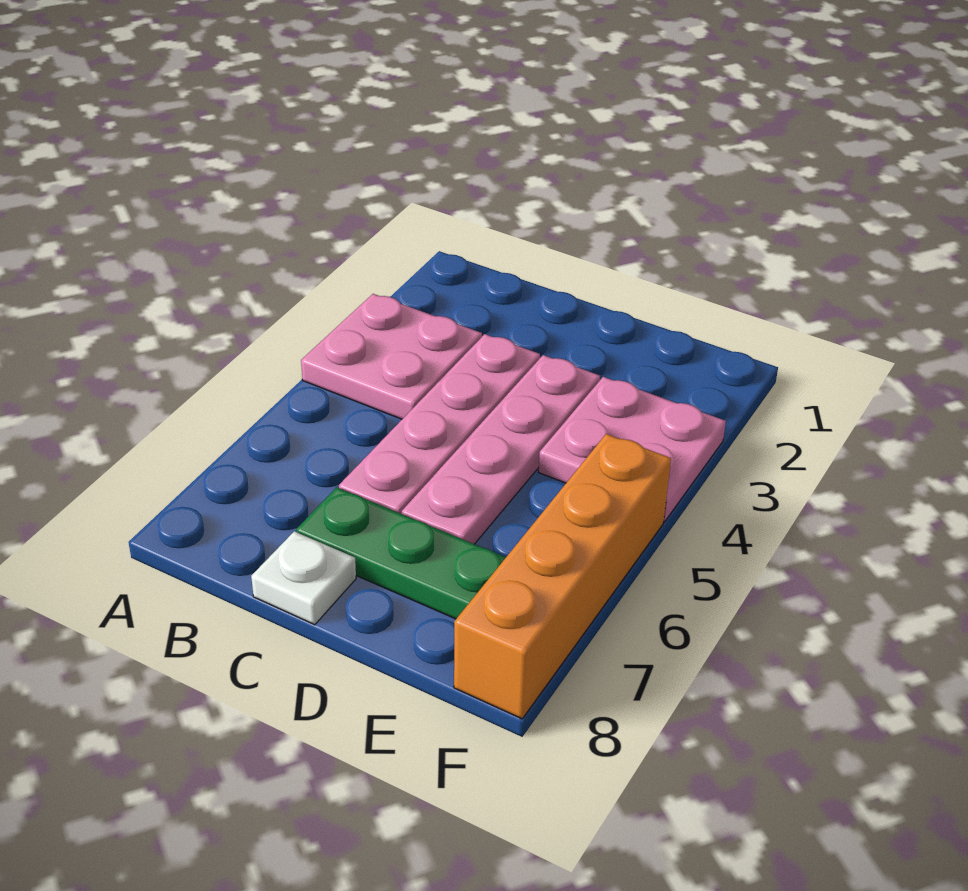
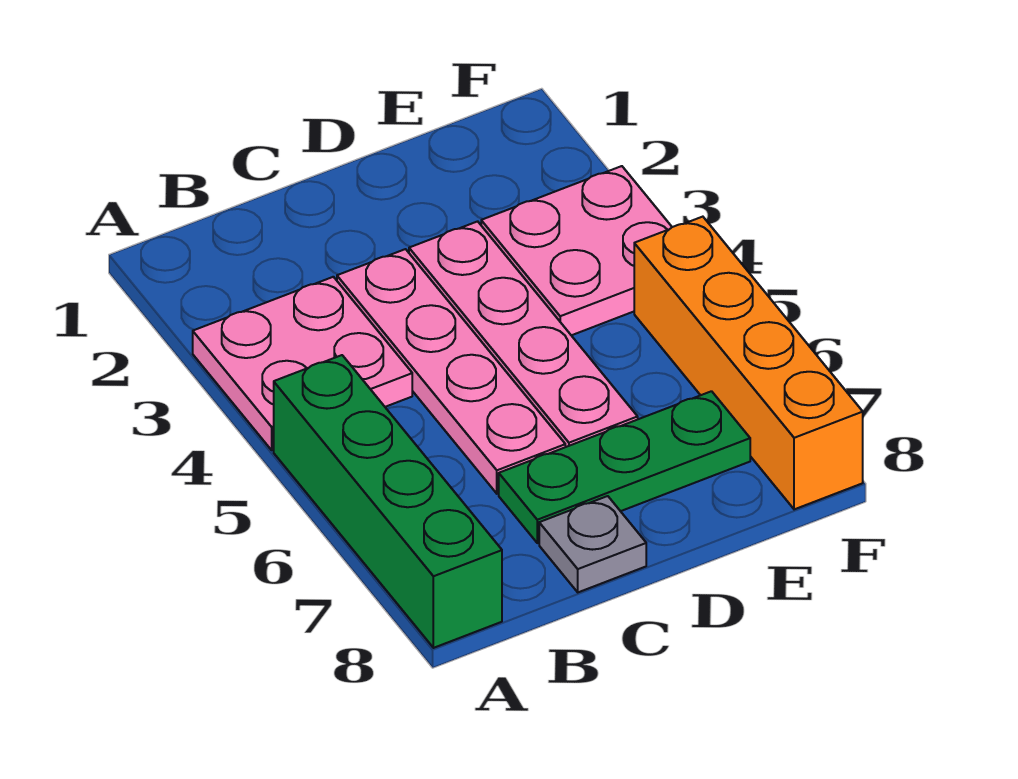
none -> green 1x4 brick [274,355,502,648]
white 1x1 plate [251,531,356,625] -> grey 1x1 plate [539,496,646,592]

